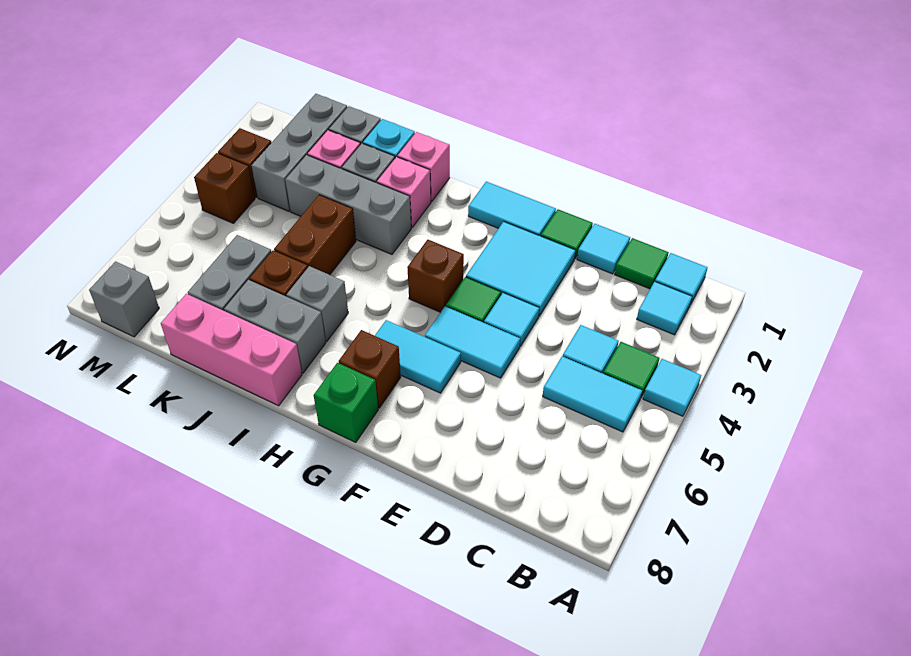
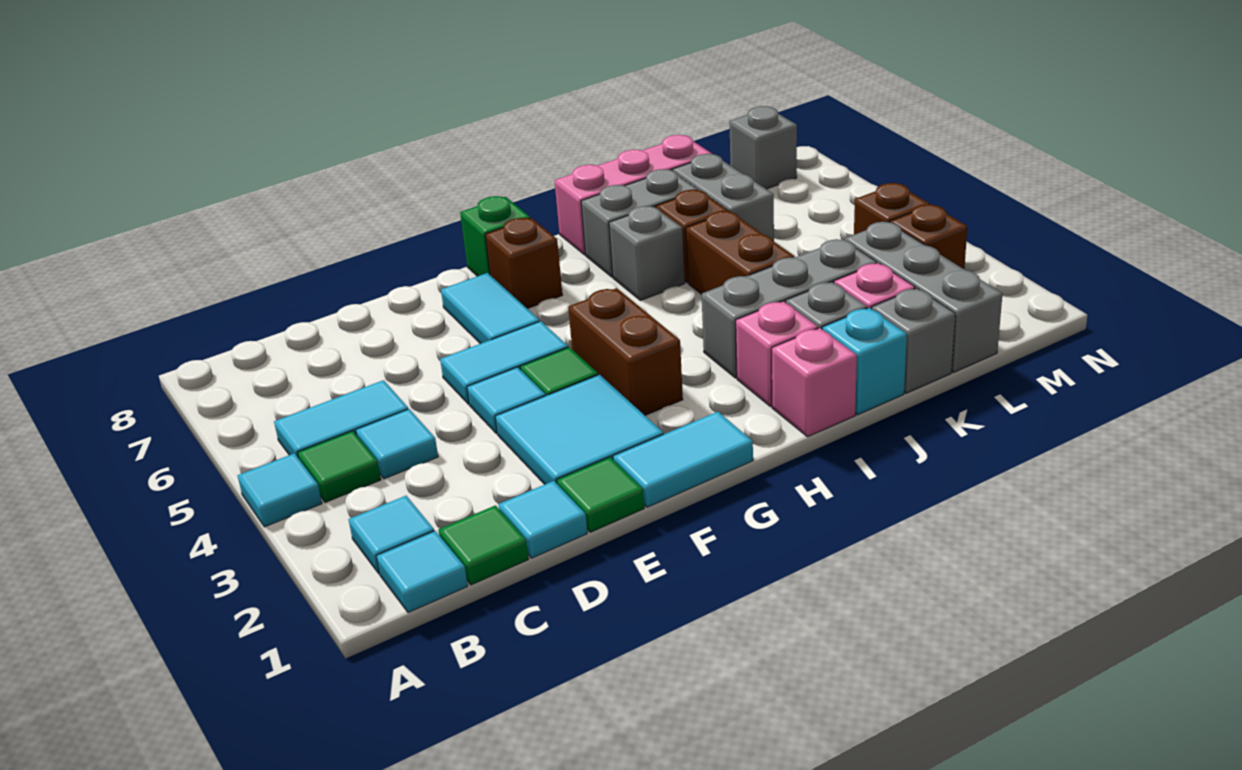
cyan 1x2 tile [375,320,461,393] -> cyan 1x2 tile turned to [441,273,540,344]
brown 1x1 brick [407,240,464,312] -> brown 1x2 brick [568,288,683,415]

